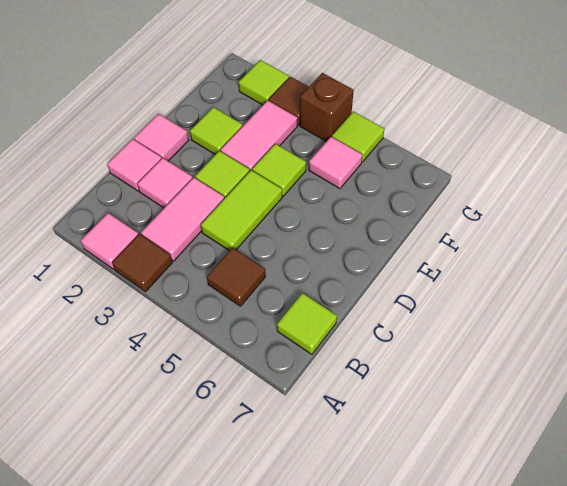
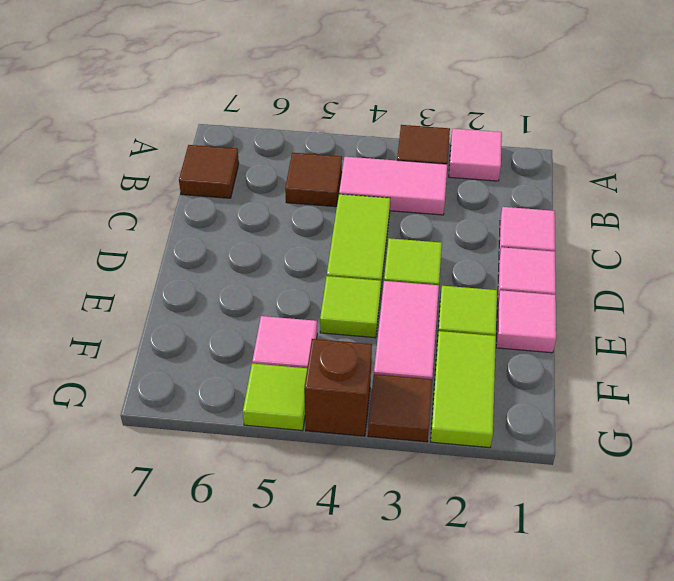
pink 1x2 tile [141,178,224,261] -> pink 1x2 tile turned to [339,157,447,215]
lime 1x1 tile [277,293,337,354] -> brown 1x1 tile [179,145,239,198]
pink 1x1 tile [137,158,193,208] -> pink 1x1 tile moved to [496,290,556,353]
lime 1x1 tile [238,60,289,105] -> lime 1x2 tile [431,331,496,448]

